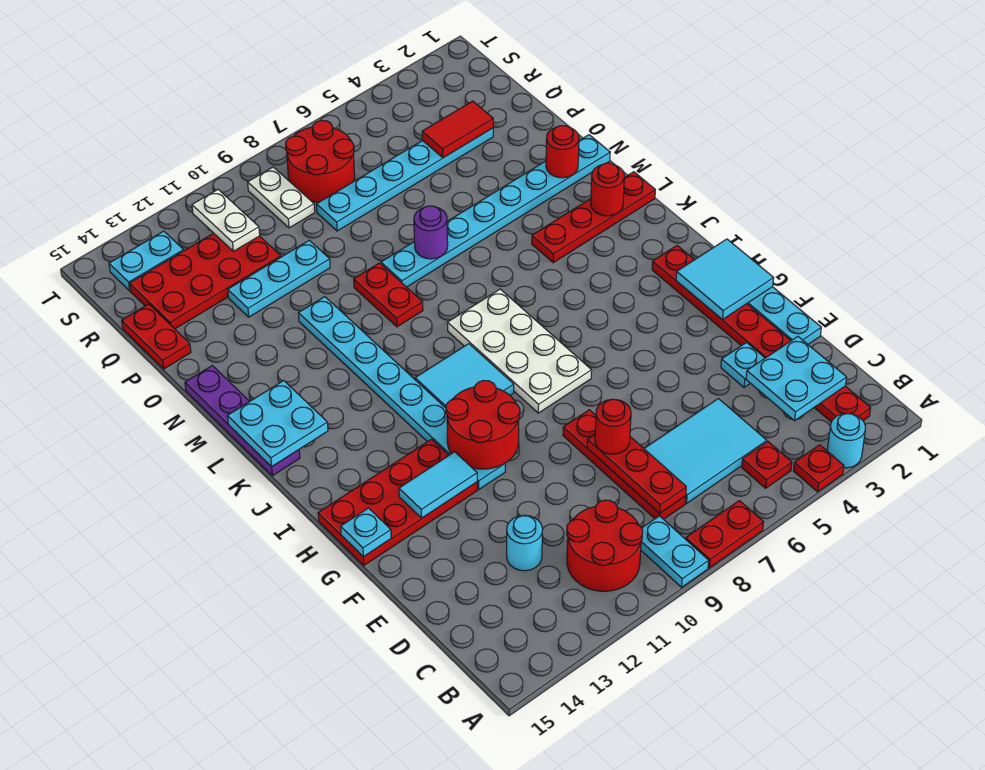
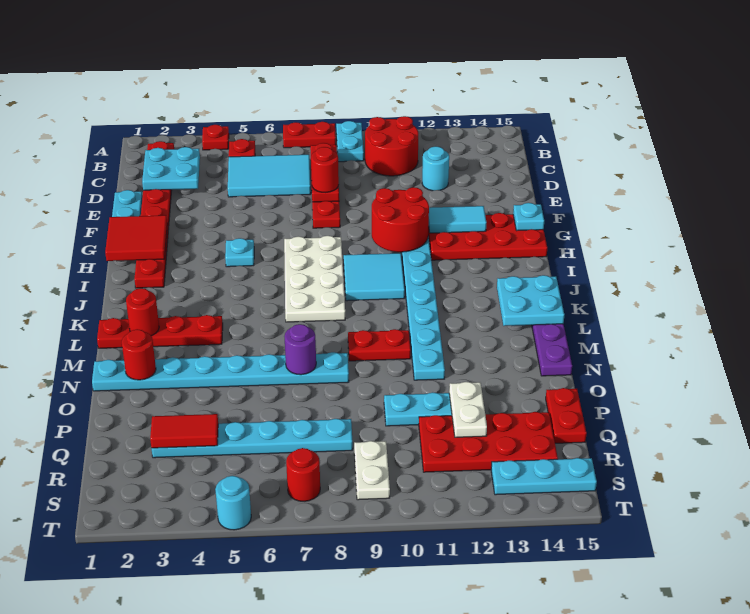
cyan 1x1 round brick [827,414,865,468] -> cyan 1x1 round brick moved to [215,476,251,530]
cyan 1x1 plate [721,343,765,387] -> cyan 1x1 plate moved to [225,238,254,267]
cyan 2x2 tile [676,239,774,320] -> red 2x2 tile [105,215,167,261]
red 1x2 plate [354,263,423,327] -> red 1x2 plate turned to [348,329,411,361]
red 2x2 round brick [286,121,355,202] -> red 1x1 round brick [286,448,320,501]
white 1x2 plate [192,190,260,251] -> white 1x2 plate moved to [449,382,487,437]
cyan 1x2 plate [109,231,184,291] -> cyan 1x3 plate [491,458,597,495]

